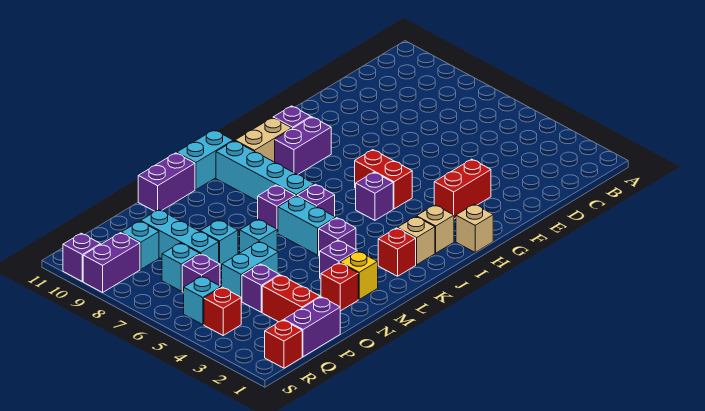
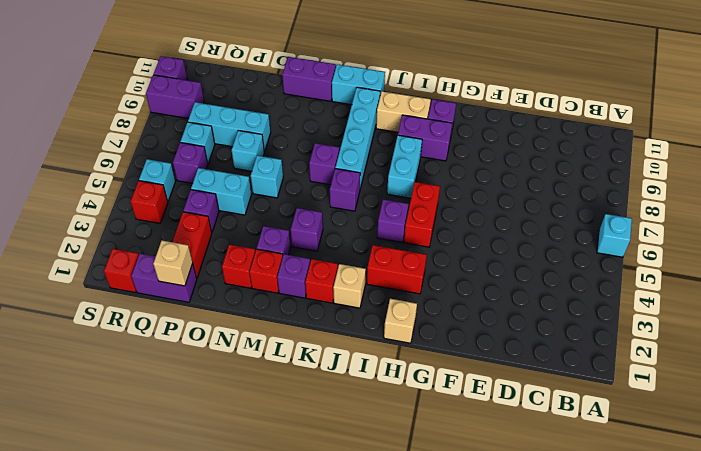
red 1x2 brick [434,159,491,219] -> red 1x2 brick moved to [367,245,427,294]
tan 1x1 brick [417,205,454,253] -> tan 1x1 brick moved to [153,241,193,286]
none -> purple 1x1 brick [277,254,310,298]
cyan 1x2 brick [278,196,336,255] -> cyan 1x2 brick moved to [387,135,422,198]
yellow 1x1 brick [340,251,378,299] -> red 1x1 brick [250,249,283,293]
cyan 1x3 brick [141,210,219,263] -> cyan 1x3 brick turned to [188,102,271,152]
cyan 1x1 brick [122,221,159,269] -> cyan 1x1 brick moved to [597,214,632,257]

